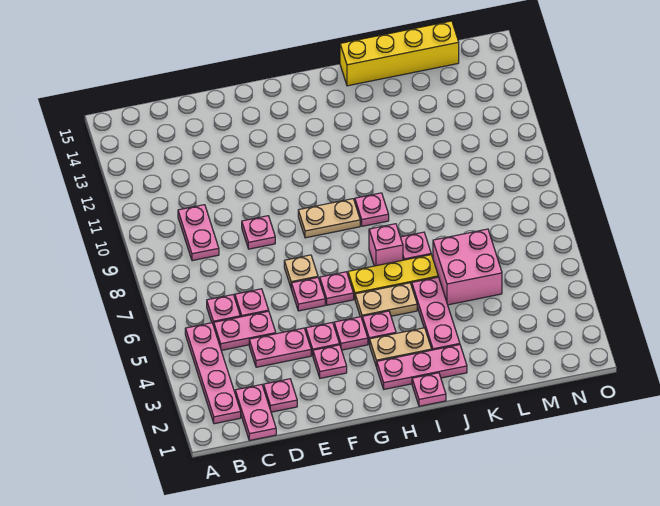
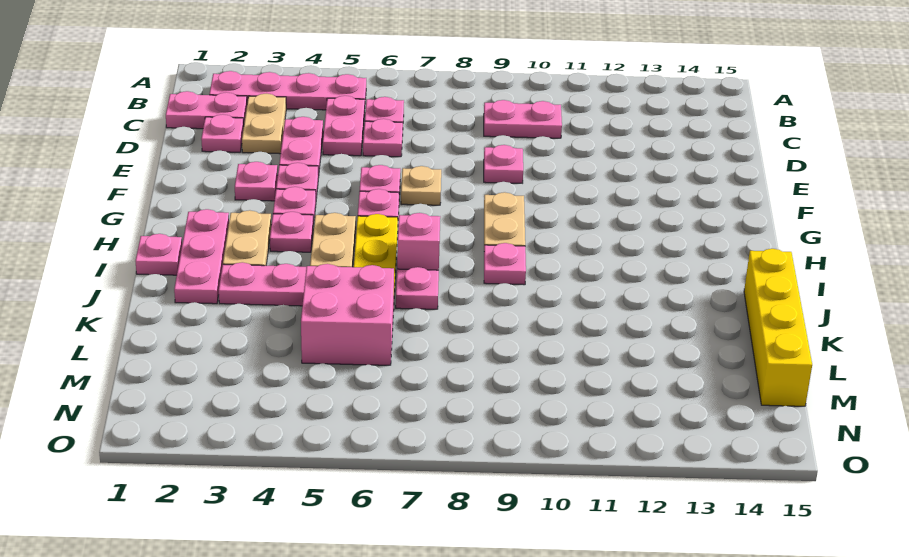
none -> tan 1x2 plate [242,94,286,154]

